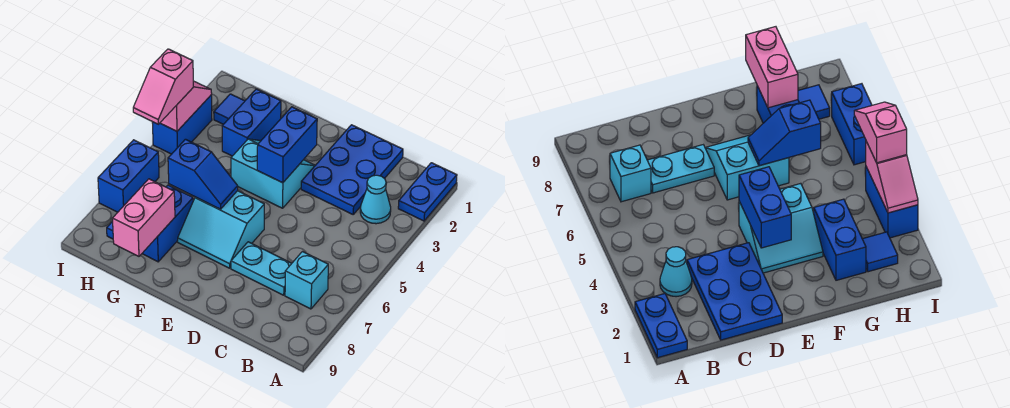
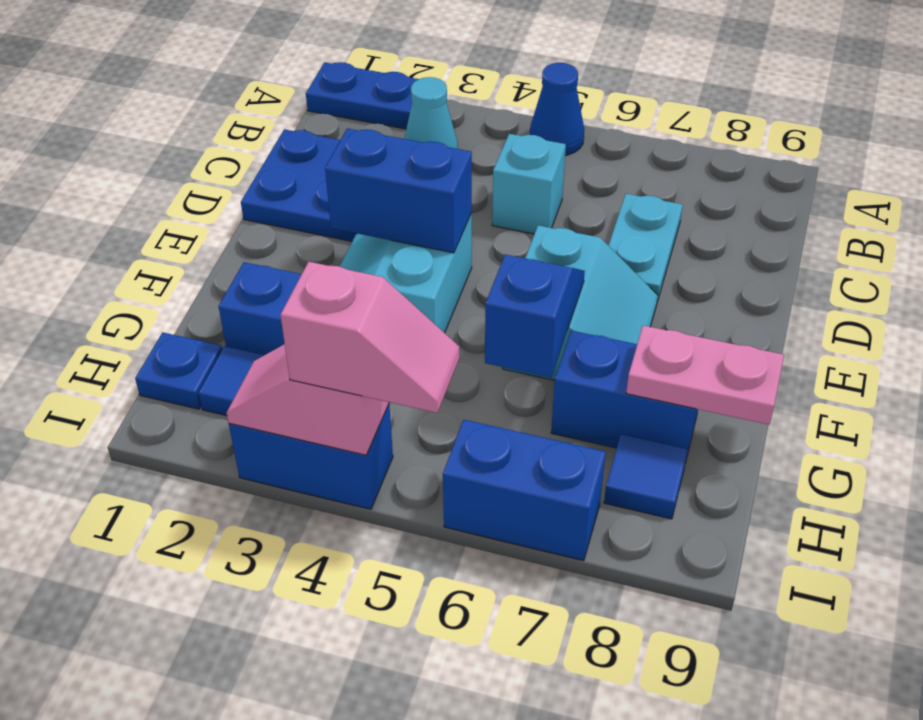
none -> blue 1x1 cone [530,63,584,156]
cyan 1x1 brick [285,252,328,309] -> cyan 1x1 brick moved to [492,134,566,234]
pink 1x2 brick [112,179,175,256] -> pink 1x2 plate [626,326,784,424]
none -> blue 1x1 plate [135,332,222,409]

